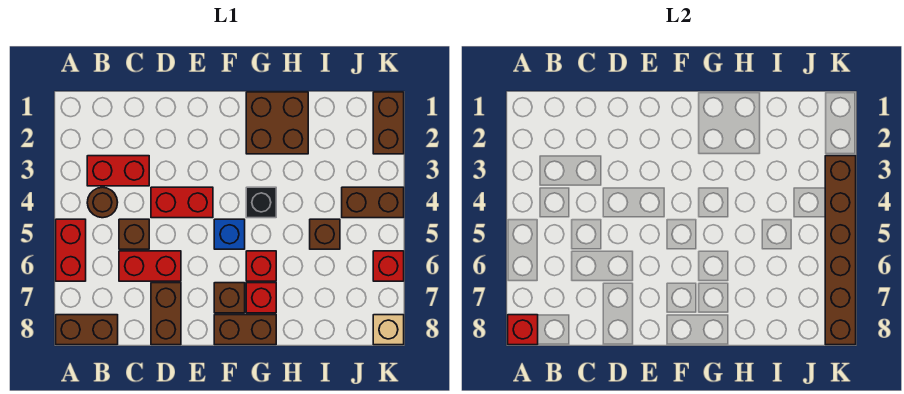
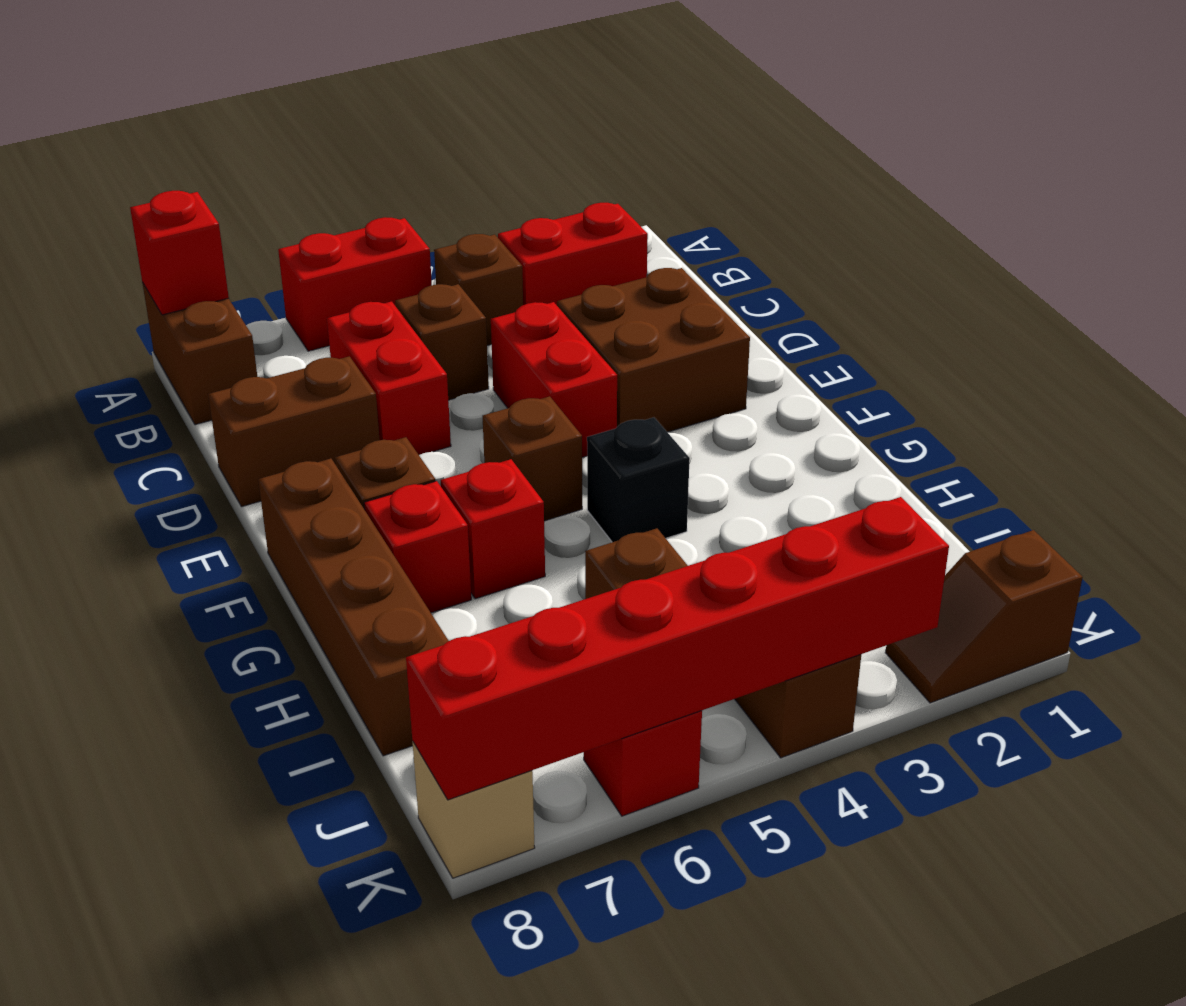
red 1x2 brick [87,156,149,186] -> red 1x2 brick turned to [498,203,648,305]
brown 1x1 round brick [87,187,118,218] -> brown 1x1 brick [434,234,523,346]
blue 1x1 brick [214,219,245,249] -> brown 1x1 brick [482,396,582,521]
brown 1x2 brick [214,315,276,345] -> brown 1x4 brick [258,459,449,756]
brown 2x2 brick [246,92,308,154] -> brown 2x2 brick moved to [557,268,750,432]
brown 1x2 brick [373,92,404,154] -> brown 1x2 slope [885,530,1083,703]
brown 1x6 brick [825,156,856,345] -> red 1x6 brick [406,497,949,800]

